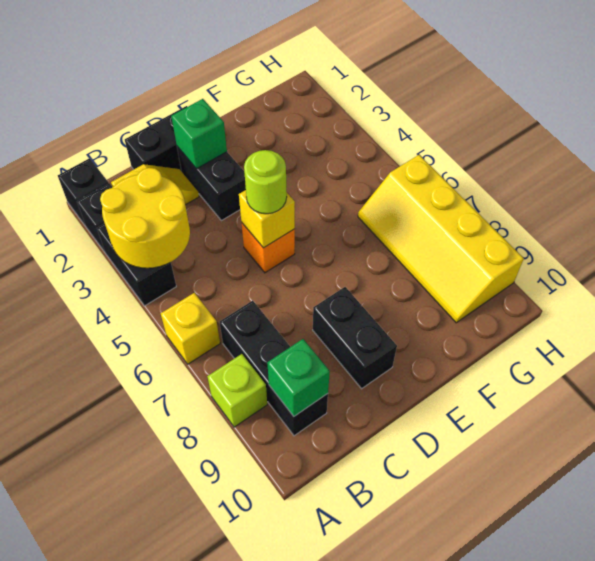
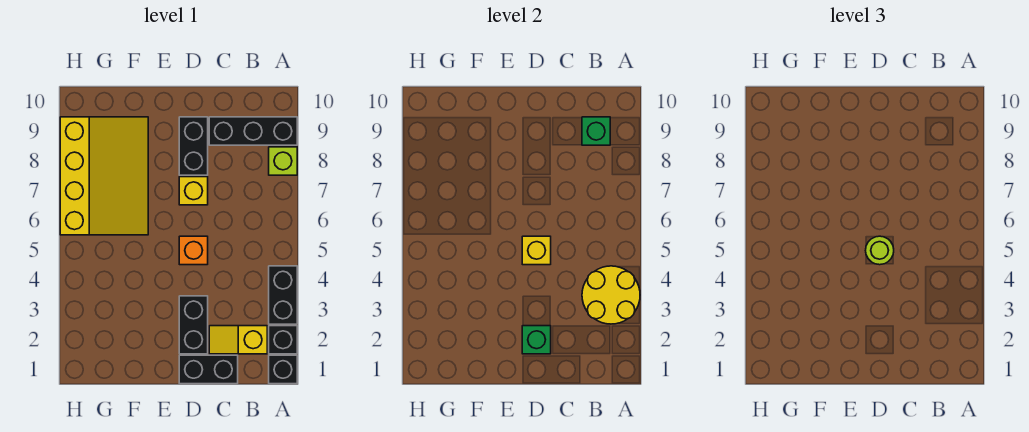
yellow 1x1 brick [161,293,220,364] -> yellow 1x1 brick moved to [179,177,208,205]
black 1x3 brick [220,301,328,436] -> black 1x3 brick turned to [209,117,297,145]
yellow 2x4 slope [358,155,524,323] -> yellow 3x4 slope [60,117,148,235]

